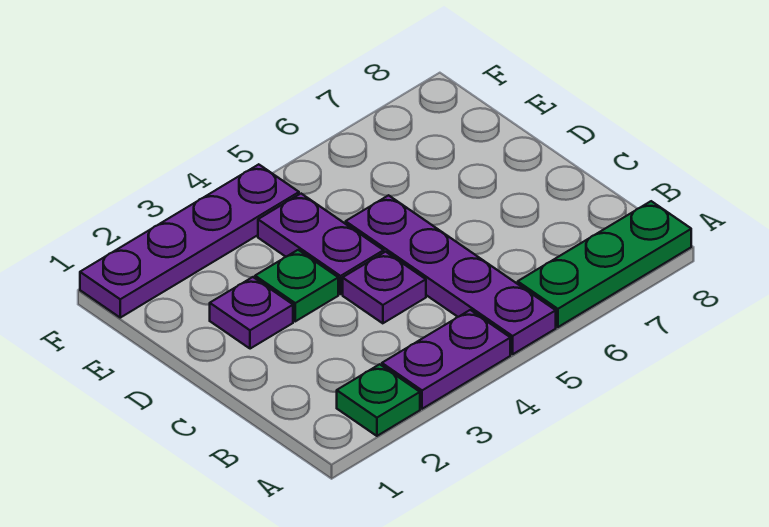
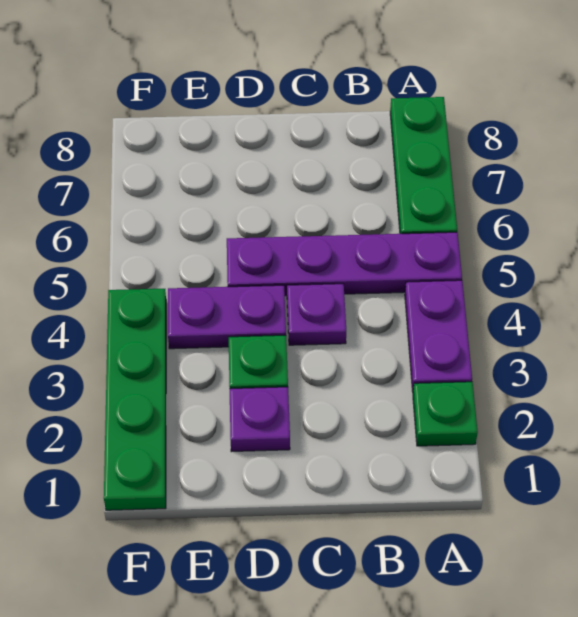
purple 1x4 plate [80,164,299,318] -> green 1x4 plate [104,289,166,510]

